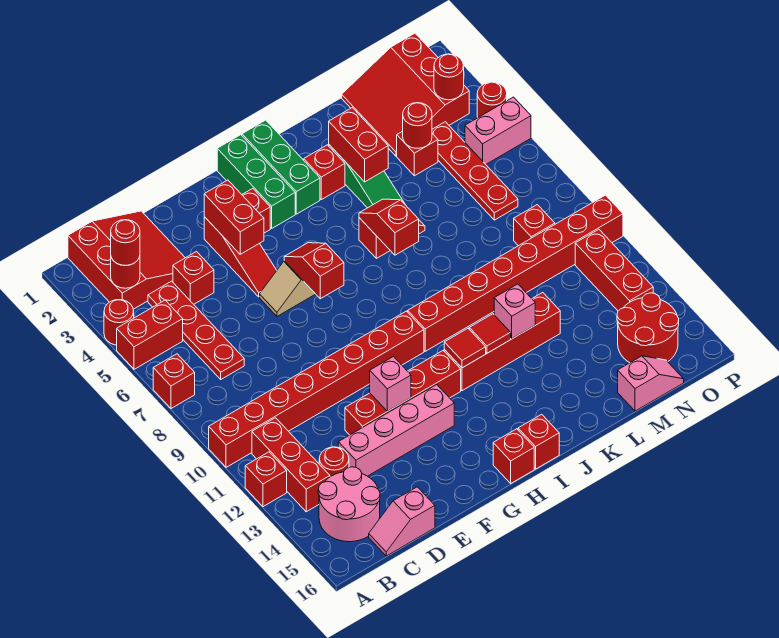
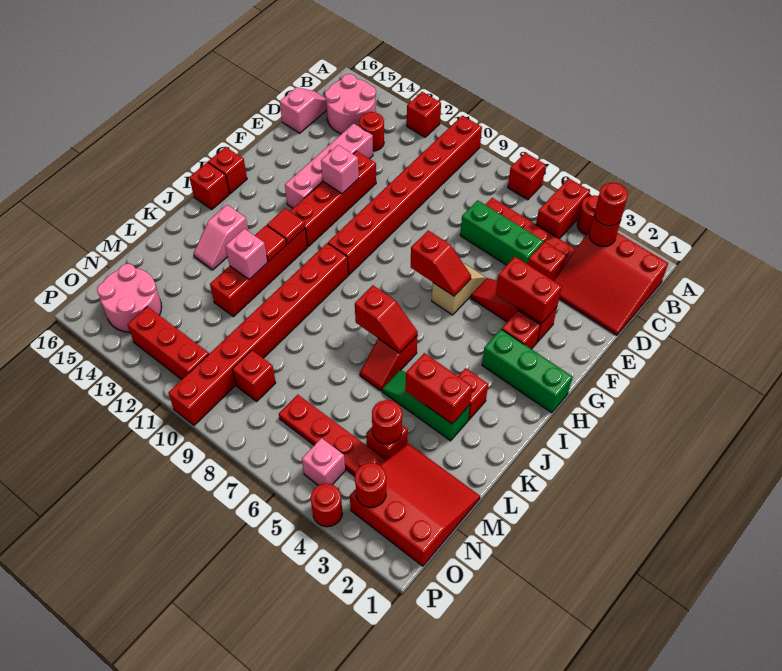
red 1x3 brick [252,418,330,512] -> none
green 1x3 brick [242,120,320,214] -> green 1x3 brick moved to [460,200,543,265]
pink 1x2 slope [618,356,684,411] -> pink 1x2 slope moved to [194,205,248,270]
red 2x2 round brick [617,293,679,363] -> pink 2x2 round brick [97,264,162,332]
pink 1x2 brick [465,97,531,164] -> pink 1x1 brick [302,438,345,486]

